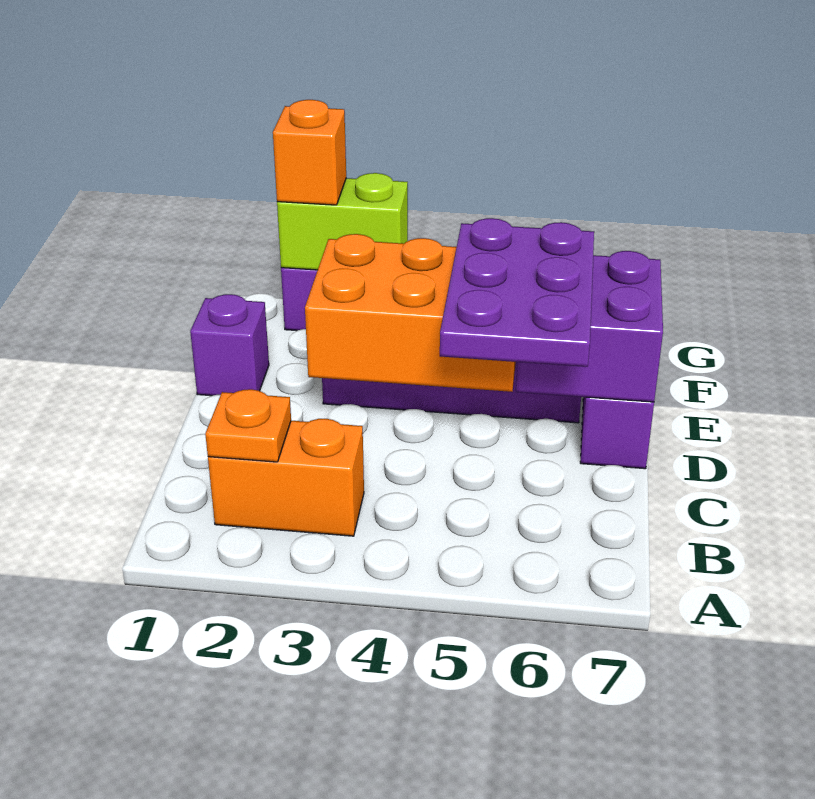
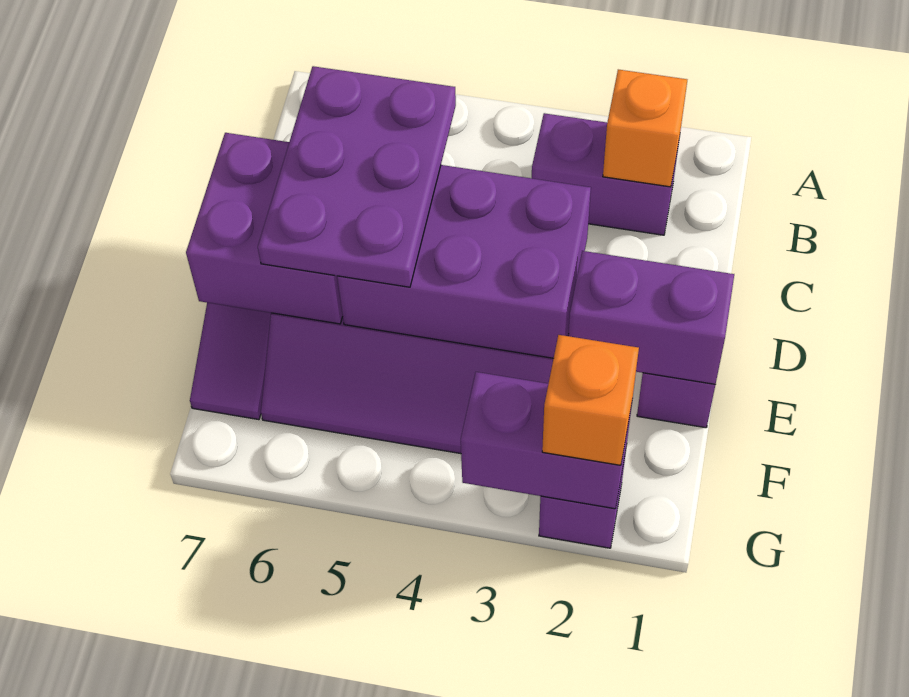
orange 1x2 brick [208,419,364,536] -> purple 1x2 brick [532,113,680,235]
orange 1x1 plate [205,389,291,462] -> orange 1x1 brick [603,70,687,187]
orange 2x3 brick [305,234,516,392] -> purple 2x3 brick [337,165,591,358]
none -> purple 1x2 brick [568,251,734,384]
lime 1x2 brick [277,173,408,270] -> purple 1x2 brick [461,372,632,509]

